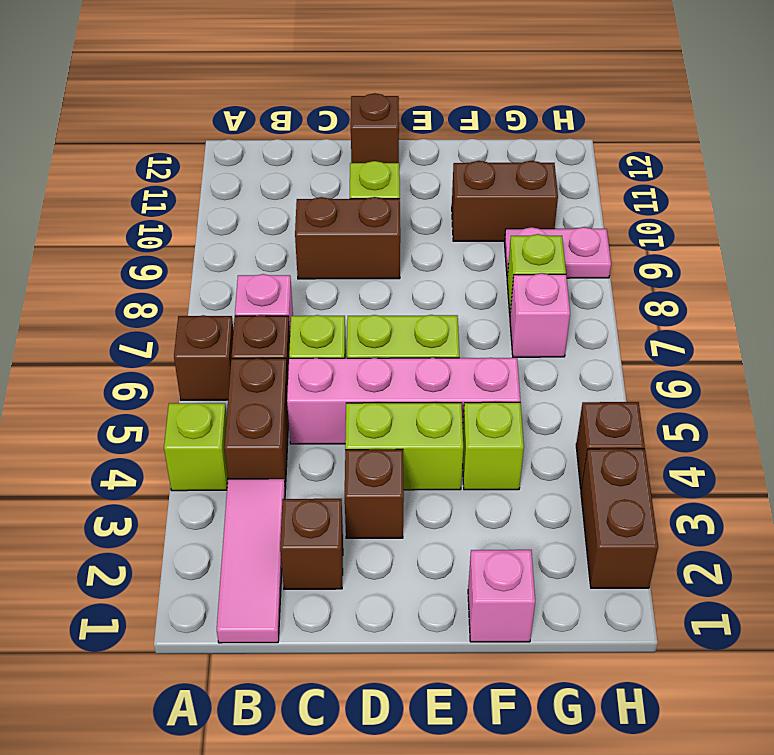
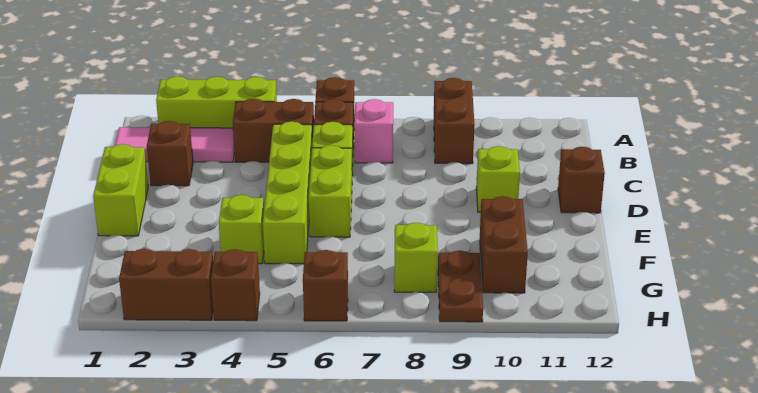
lime 1x1 brick [164,403,228,491] -> lime 1x3 brick [156,76,277,128]
pink 1x4 brick [287,358,520,444] -> lime 1x4 brick [263,121,312,264]
brown 1x2 brick [295,197,400,279] -> brown 1x2 brick moved to [434,78,474,164]
brown 1x1 brick [345,449,404,538] -> brown 1x1 brick moved to [303,250,348,321]
lime 1x2 brick [345,403,463,490] -> lime 1x2 brick moved to [93,144,148,236]
pink 1x1 brick [468,550,535,642] -> none
pink 1x1 brick [510,273,570,357] -> none
pink 1x2 plate [505,227,611,278] -> brown 1x2 plate [438,251,483,322]

